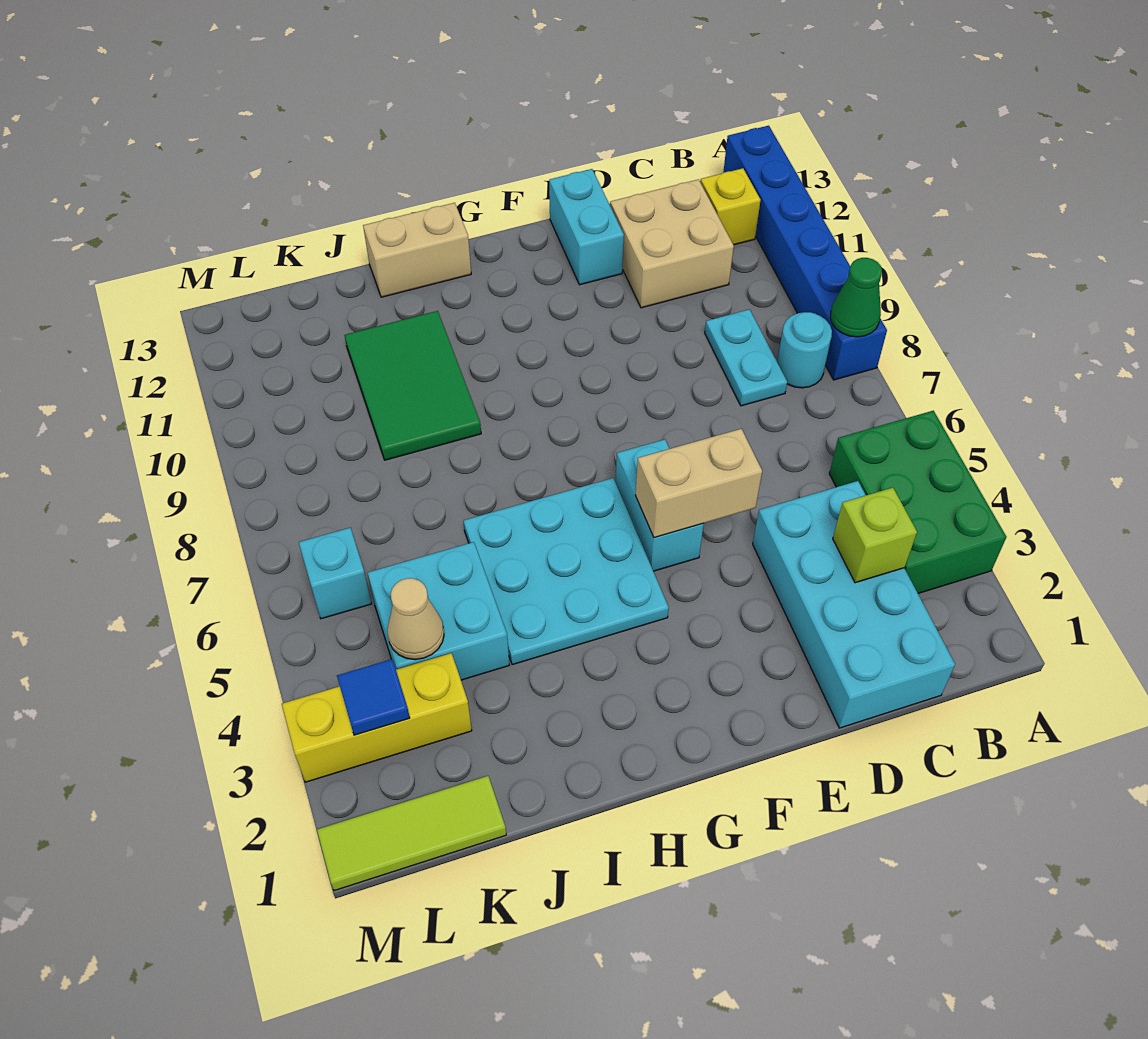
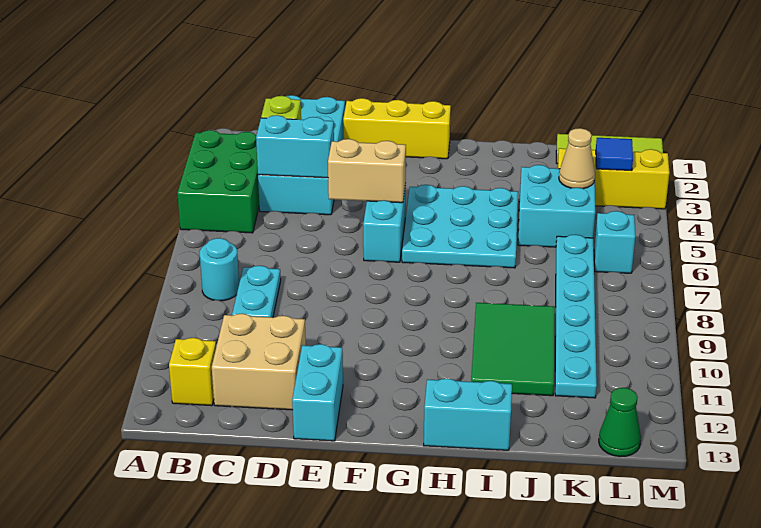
blue 1x6 brick [723,126,887,380] -> none
green 1x1 cone [830,258,882,337] -> green 1x1 cone moved to [599,388,641,457]
none -> cyan 1x2 brick [256,115,334,178]
none -> yellow 1x3 brick [343,98,451,159]
tan 1x2 brick [363,203,471,297] -> cyan 1x2 brick [424,378,512,450]
none -> cyan 1x6 plate [555,235,597,398]

